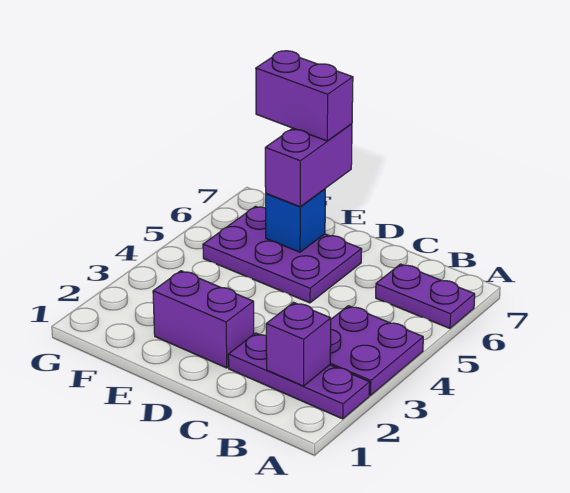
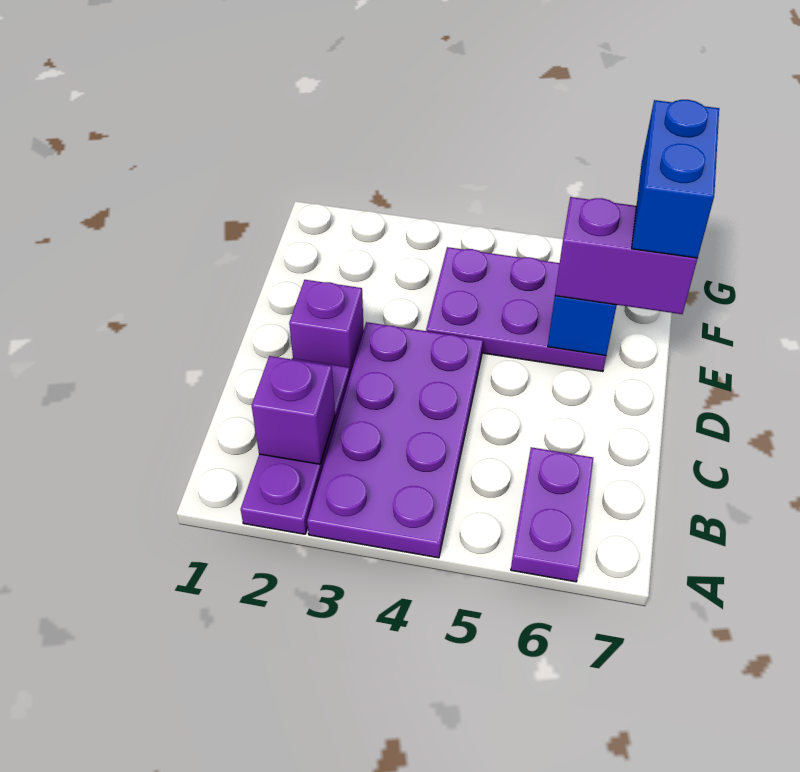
purple 2x2 plate [330,306,423,395] -> purple 2x4 plate [307,322,483,558]
purple 1x2 brick [153,271,254,368] -> purple 1x1 brick [289,280,364,375]
purple 2x3 plate [203,206,362,303] -> purple 2x3 plate turned to [426,247,606,372]
purple 1x2 brick [256,51,353,141] -> blue 1x2 brick [632,100,719,258]

